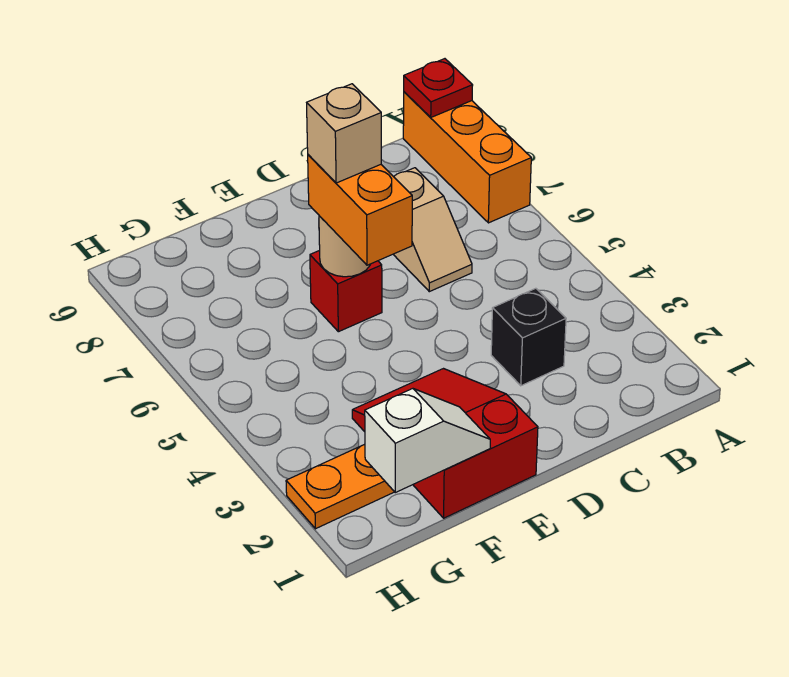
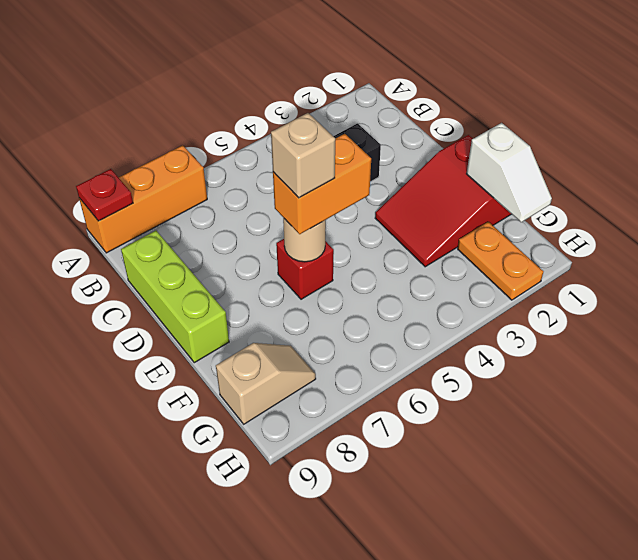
tan 1x2 slope [393,168,472,292] -> tan 1x2 slope moved to [216,343,316,424]
none -> lime 1x3 brick [121,231,229,363]
white 1x2 slope [365,389,490,493] -> white 1x2 slope turned to [467,123,552,222]

